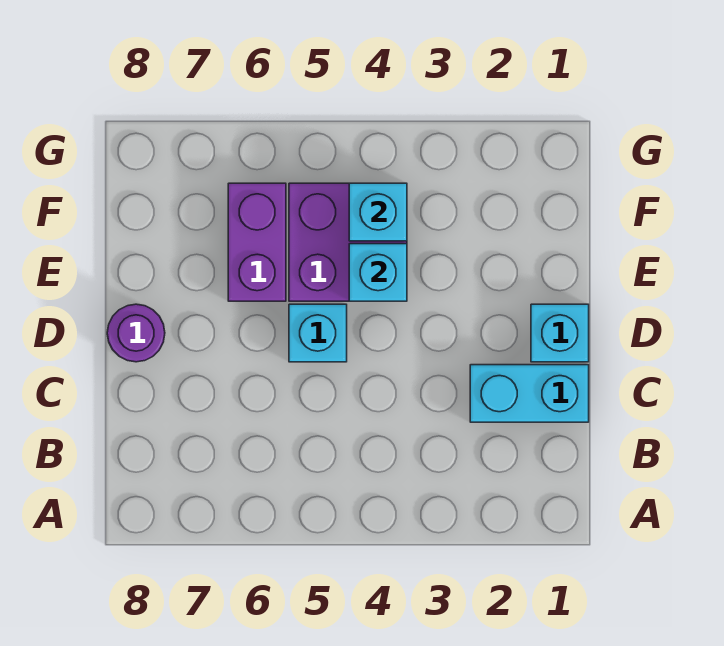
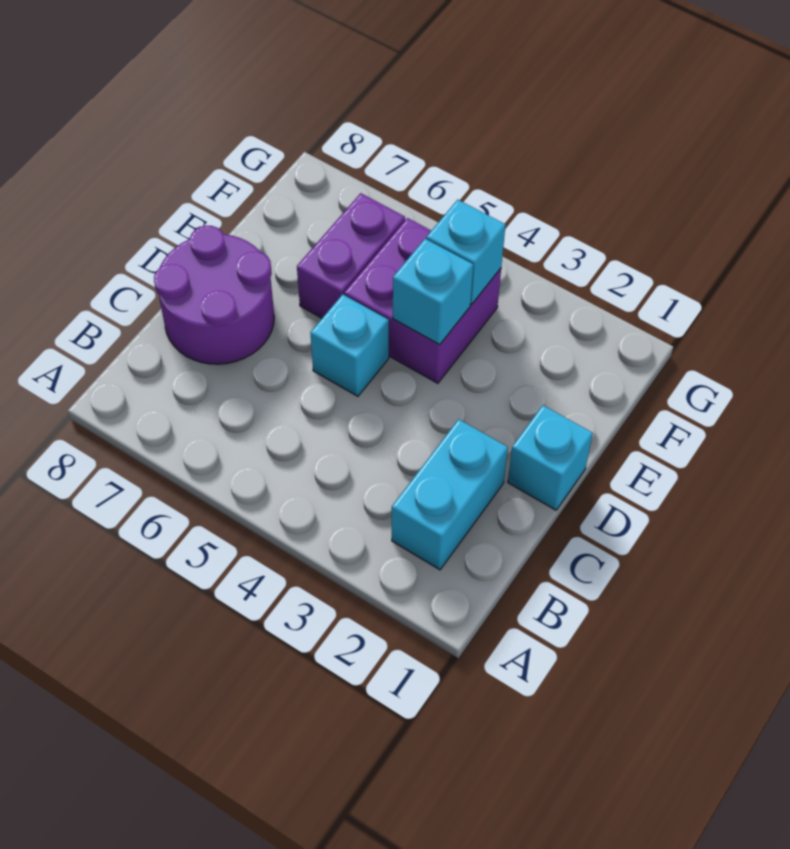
cyan 1x2 brick [470,365,589,422] -> cyan 1x2 brick turned to [392,419,508,570]
purple 1x1 round brick [107,304,165,362] -> purple 2x2 round brick [154,226,274,364]

